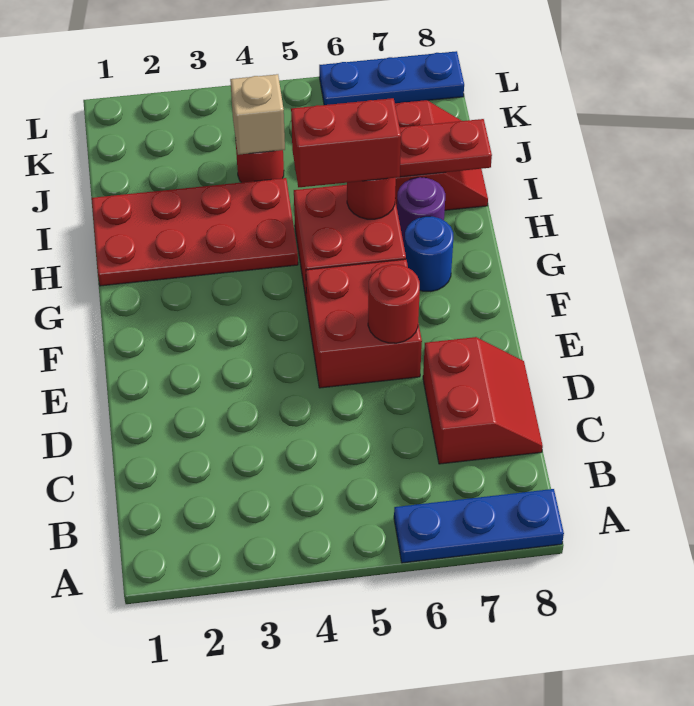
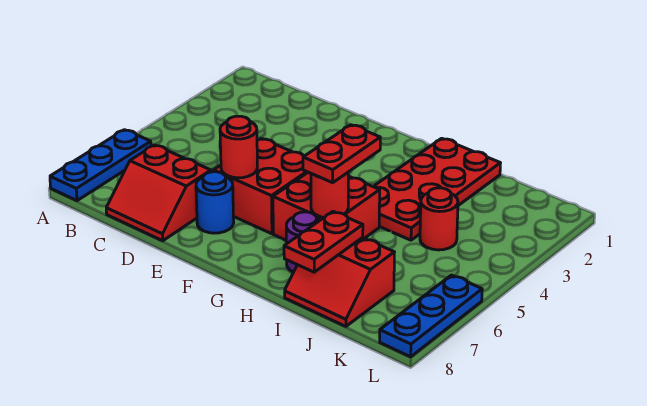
blue 1x1 round brick [404,216,453,291] -> blue 1x1 round brick moved to [196,172,234,233]
red 1x2 brick [291,98,401,187] -> red 1x2 plate [303,125,380,183]
tan 1x1 brick [230,74,285,155] -> none

